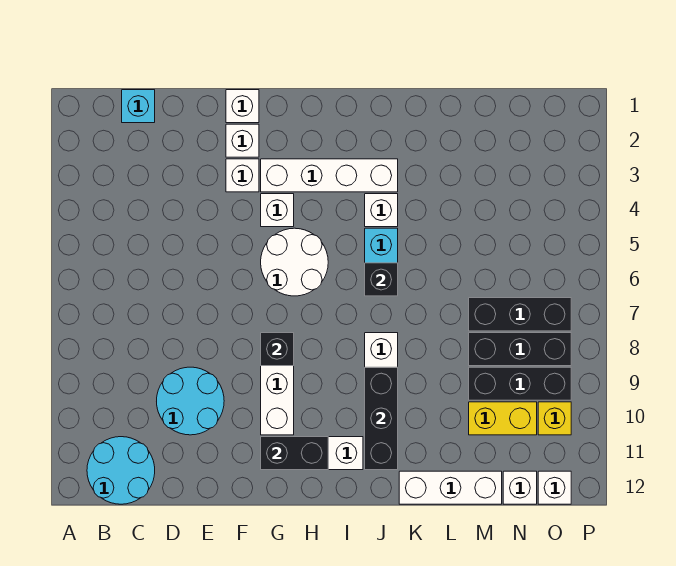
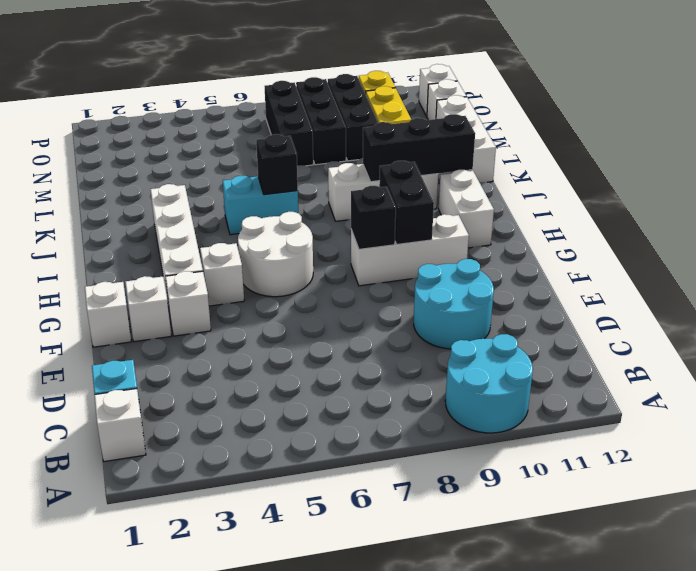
cyan 2x2 round brick [87,437,155,504] -> cyan 2x2 round brick moved to [445,334,533,433]
black 1x2 brick [261,437,328,470] -> black 1x2 brick moved to [379,161,434,244]
white 1x1 brick [365,194,398,227] -> white 1x1 brick moved to [95,389,146,462]

